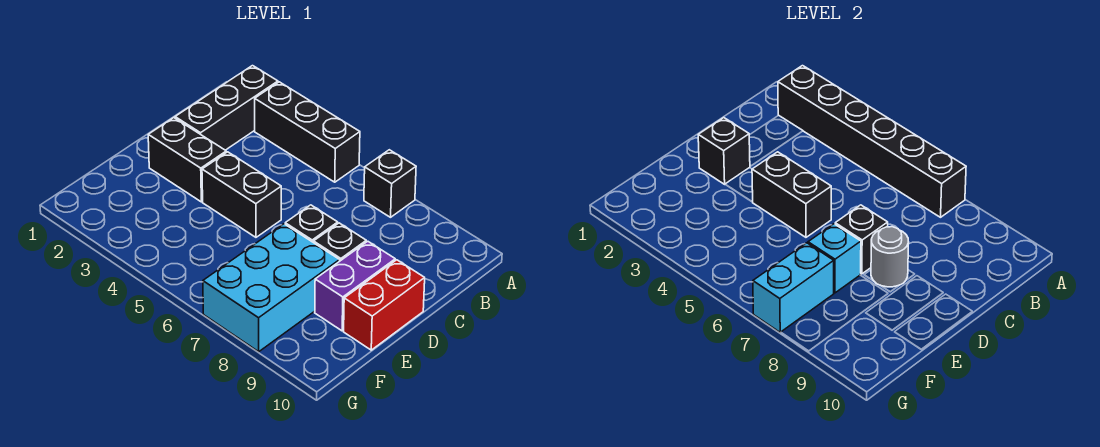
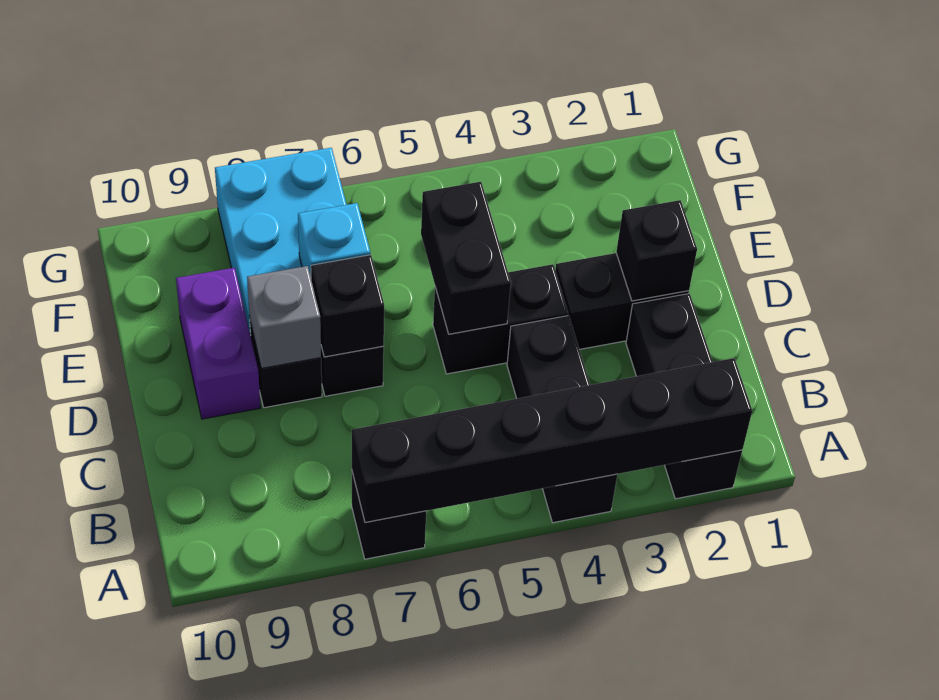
black 1x3 brick [255,82,360,182] -> black 1x3 brick turned to [507,316,617,523]
black 1x2 brick [752,152,831,237] -> black 1x2 brick turned to [421,182,511,334]
grey 1x1 round brick [871,227,909,287] -> grey 1x1 brick [247,266,321,368]
red 1x2 brick [344,260,425,350] -> none
cyan 1x2 brick [753,243,834,332] -> none

